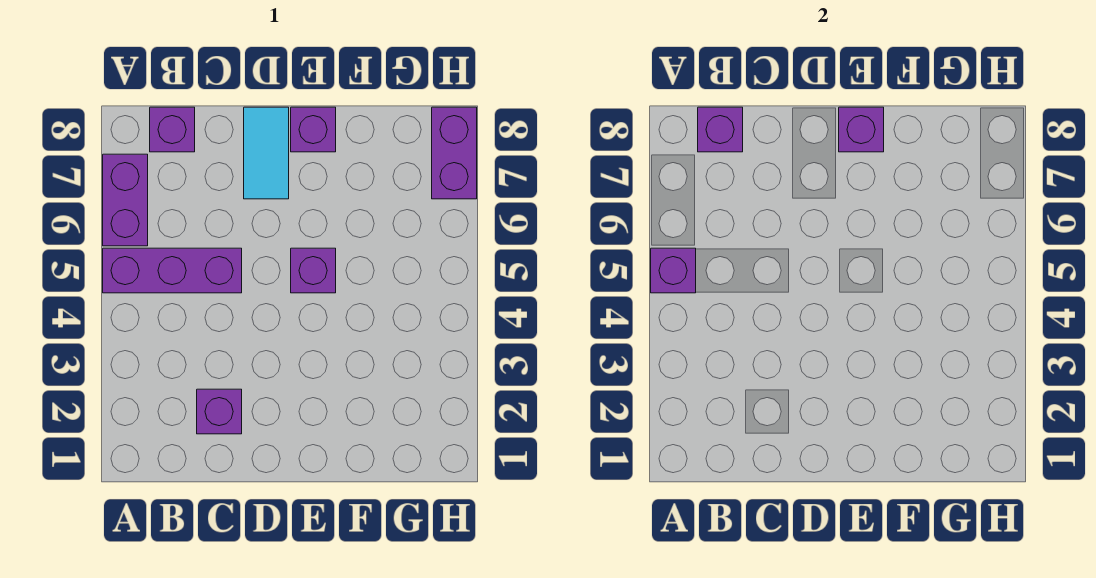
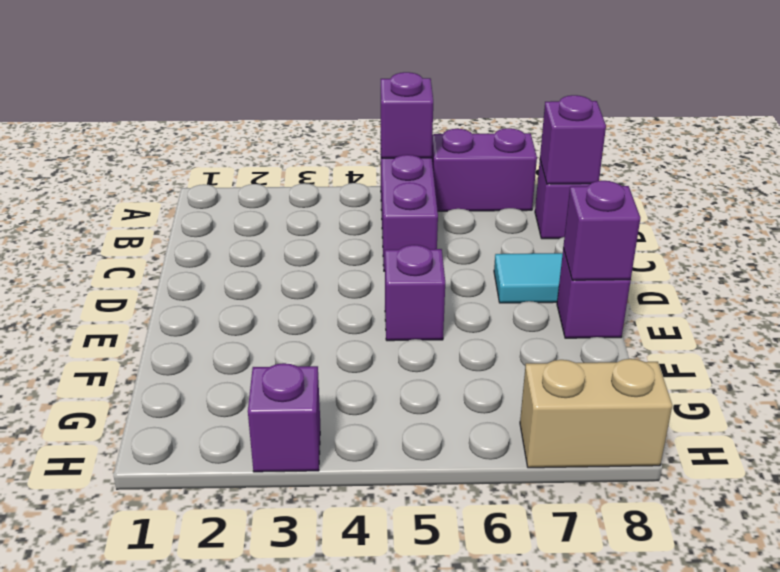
purple 1x1 brick [197,389,242,434] -> purple 1x1 brick moved to [248,363,320,472]
purple 1x2 brick [432,107,477,199] -> tan 1x2 brick [520,359,672,468]

